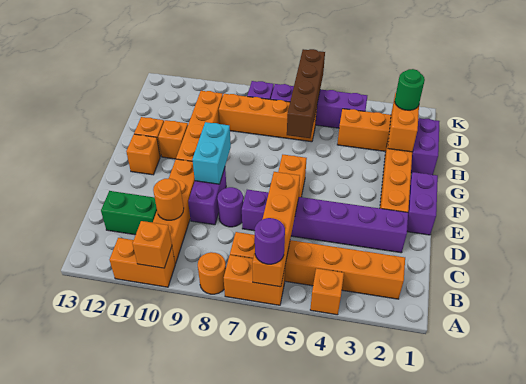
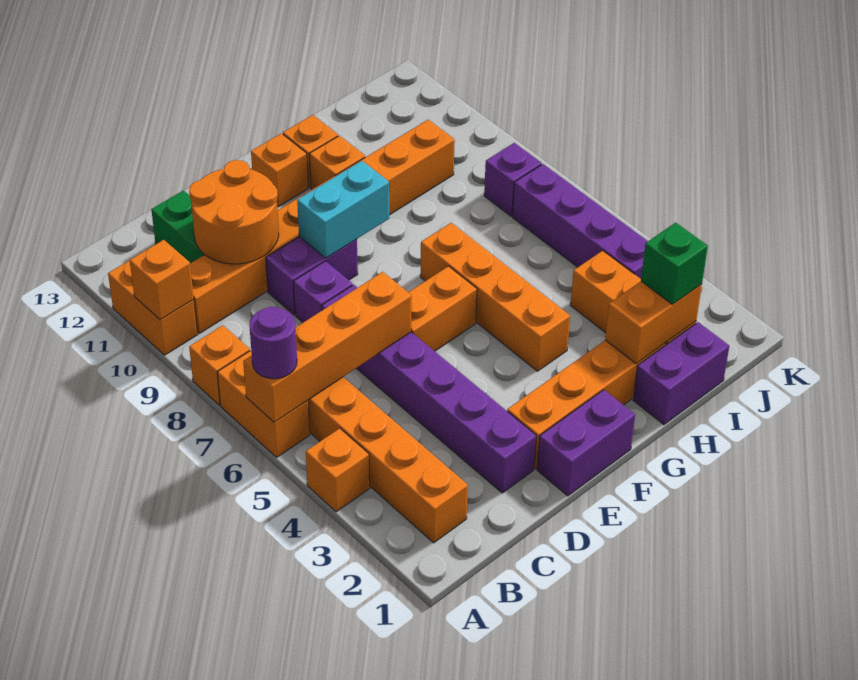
orange 1x1 round brick [198,252,226,294] -> orange 1x1 brick [189,325,250,405]
orange 1x1 round brick [153,178,184,220] -> orange 2x2 round brick [189,160,279,264]
purple 1x1 round brick [217,187,243,227] -> purple 1x1 brick [294,261,353,322]
brown 1x4 brick [287,49,325,138] -> none
green 1x1 round brick [395,69,425,110] -> green 1x1 brick [641,223,708,304]
orange 1x4 brick [219,94,317,142] -> orange 1x4 brick moved to [420,223,570,371]

